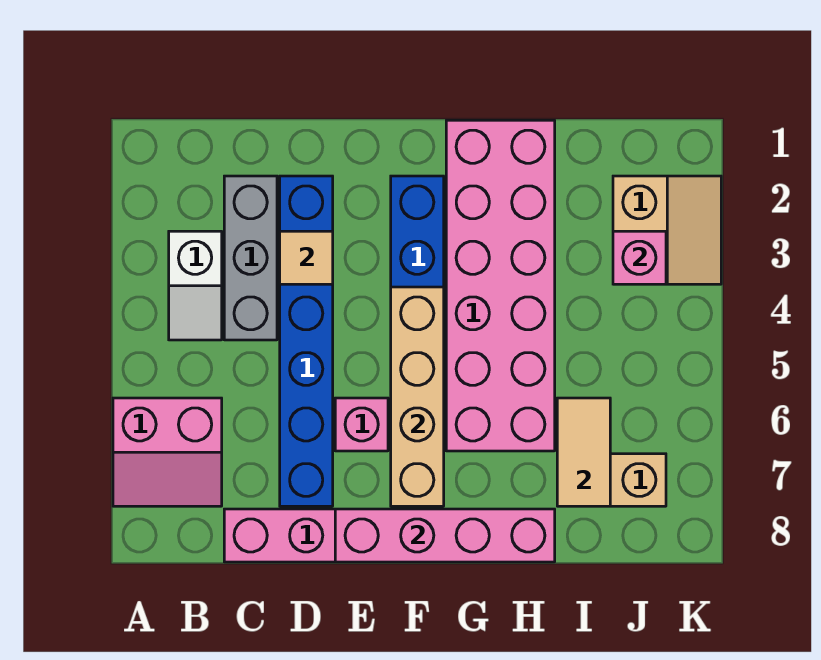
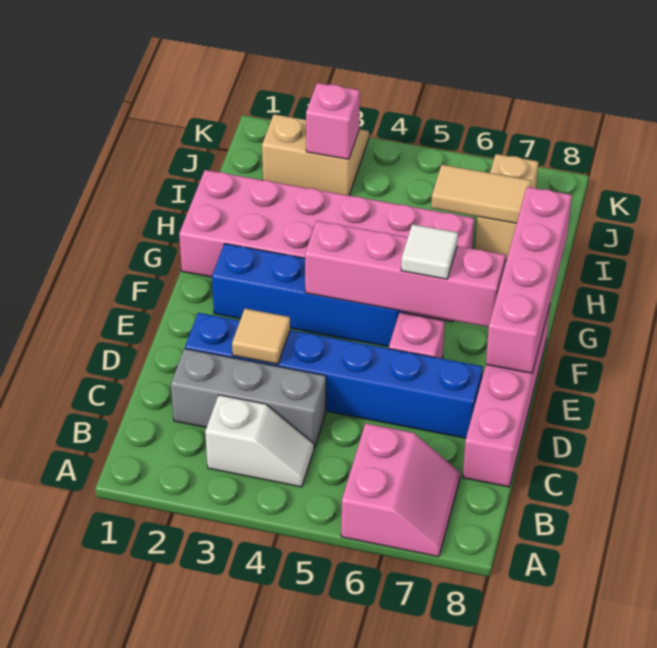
tan 1x4 brick [391,287,444,506] -> pink 1x4 brick [305,221,506,327]
none -> white 1x1 tile [401,224,458,279]

